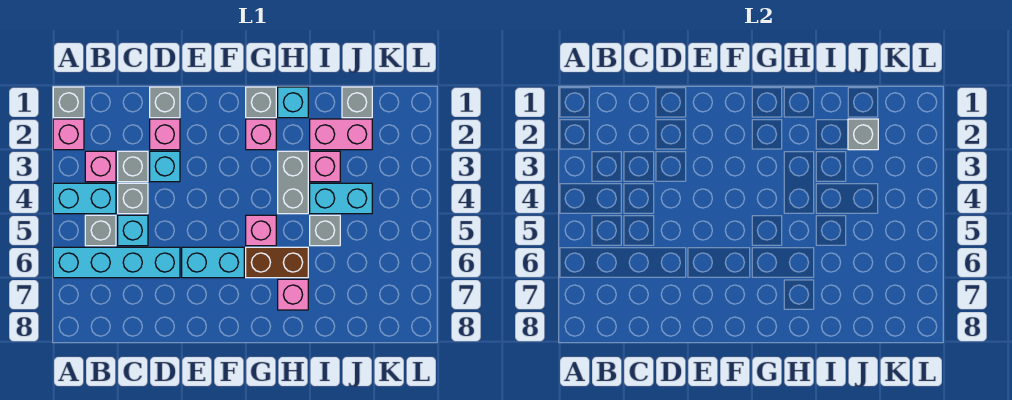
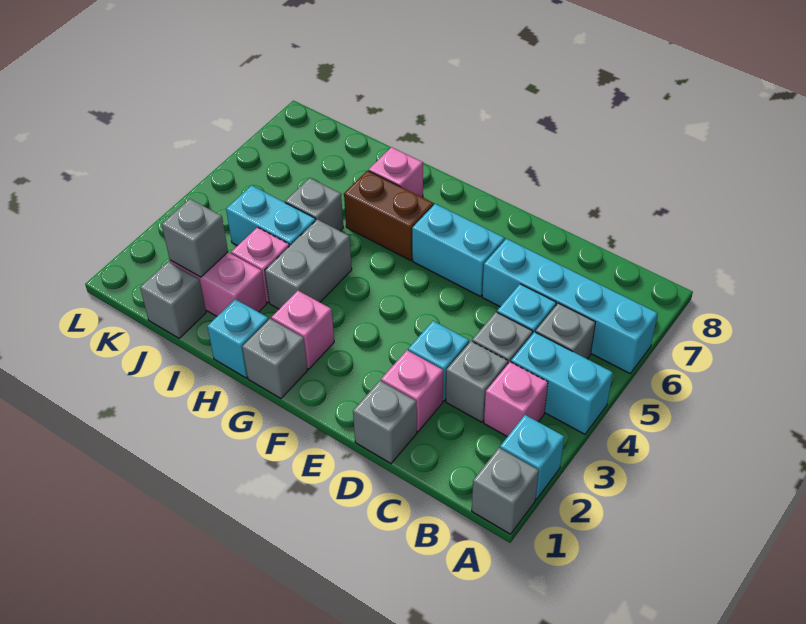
pink 1x1 brick [53,119,84,150] -> cyan 1x1 brick [500,415,564,500]
pink 1x1 brick [246,215,276,246] -> none

